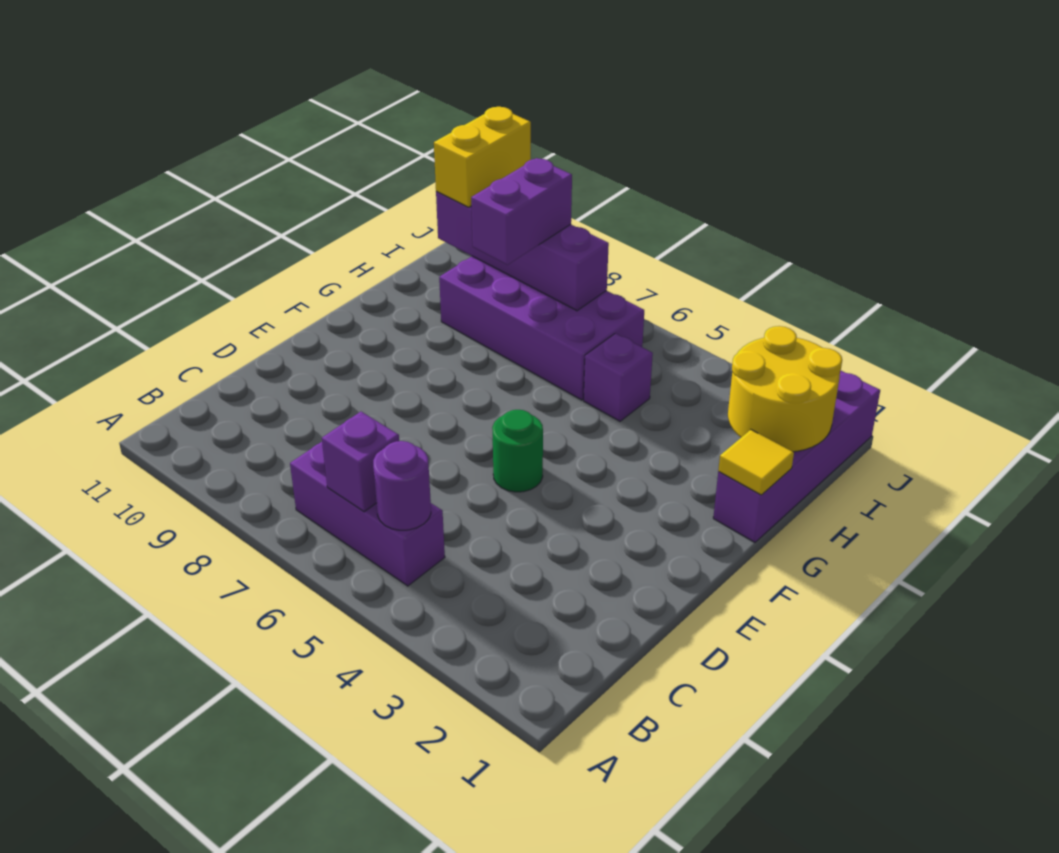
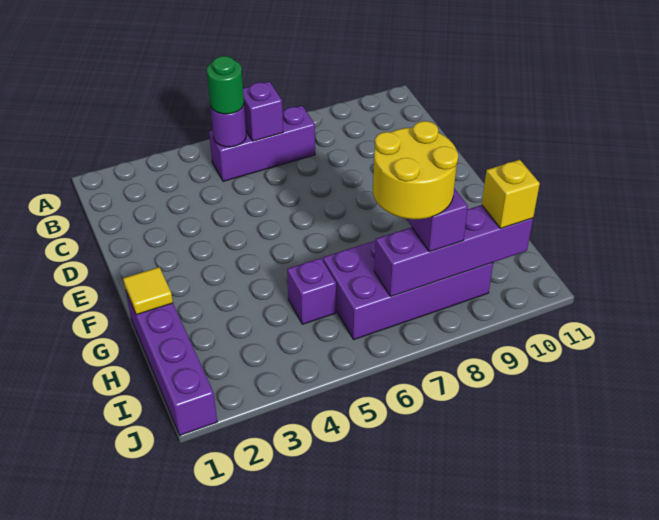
green 1x1 round brick [492,410,543,492] -> green 1x1 round brick moved to [207,56,244,114]
yellow 2x2 round brick [728,326,842,452] -> yellow 2x2 round brick moved to [373,121,458,219]
yellow 1x2 brick [434,107,531,207] -> yellow 1x1 brick [482,160,540,229]

